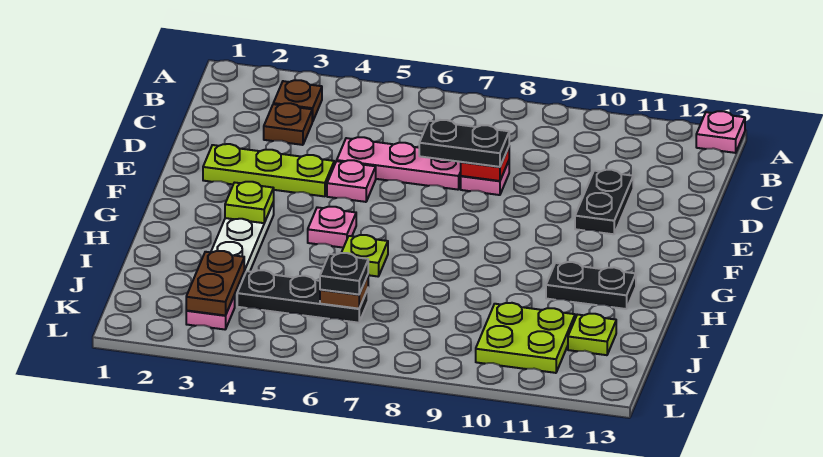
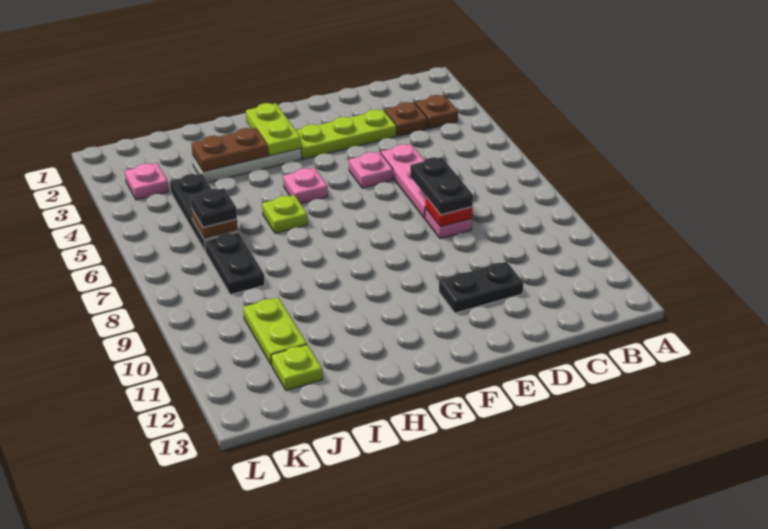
pink 1x1 plate [696,111,745,153] -> none
lime 1x3 plate [203,144,334,196] -> lime 1x3 plate turned to [296,110,397,159]
lime 1x1 plate [225,182,274,223] -> lime 1x2 plate [246,103,301,156]
black 1x2 plate [546,262,636,309] -> black 1x2 plate moved to [205,233,265,295]
brown 1x2 plate [186,251,244,315] -> brown 1x2 plate moved to [192,128,268,172]
lime 2x2 plate [476,303,575,373] -> lime 1x2 plate [243,298,307,365]

